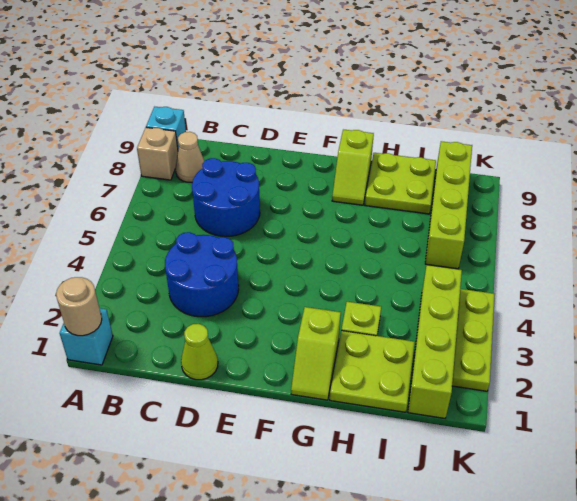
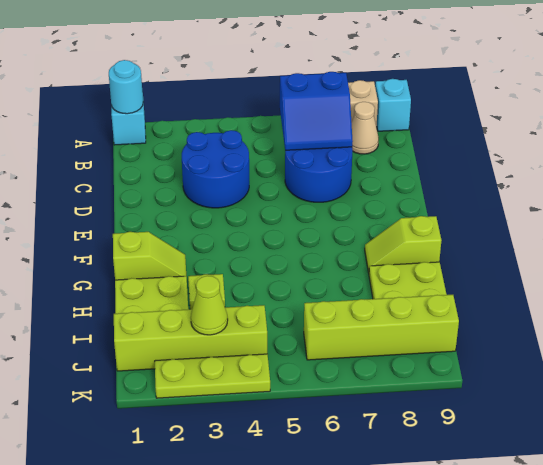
tan 1x1 round brick [56,277,102,336] -> cyan 1x1 round brick [109,60,143,114]
none -> blue 2x2 slope [280,72,353,150]
lime 1x1 cone [181,324,218,380] -> lime 1x1 cone moved to [191,276,228,335]
lime 1x2 slope [291,307,341,400] -> lime 1x2 slope turned to [113,232,186,280]

